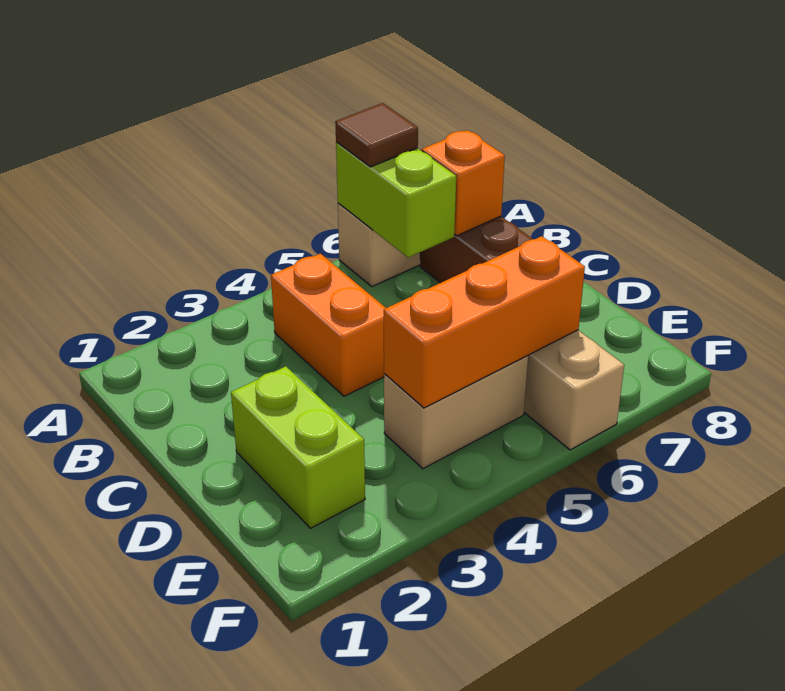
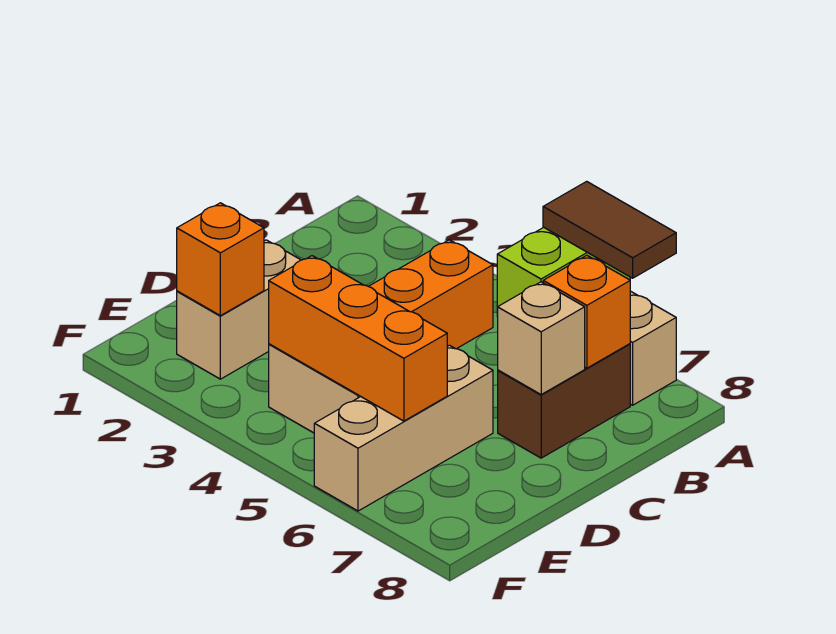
brown 1x1 tile [335,103,418,167] -> brown 1x2 tile [543,181,676,278]
none -> tan 1x1 brick [498,282,585,394]
lime 1x2 brick [231,366,365,528] -> tan 1x2 brick [177,240,300,379]
none -> orange 1x1 brick [177,203,264,316]

